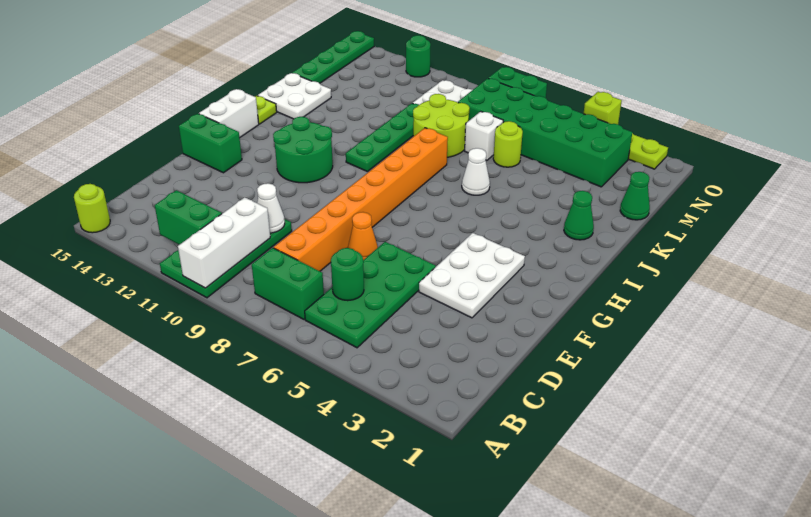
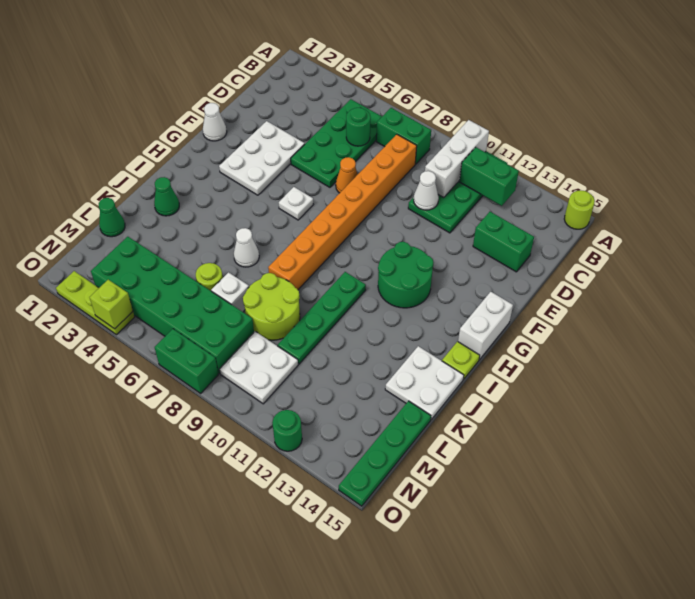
none -> white 1x1 cone [203,103,227,141]
green 1x2 brick [179,114,242,173] -> green 1x2 brick moved to [473,212,534,272]
none -> white 1x1 plate [279,187,313,220]

